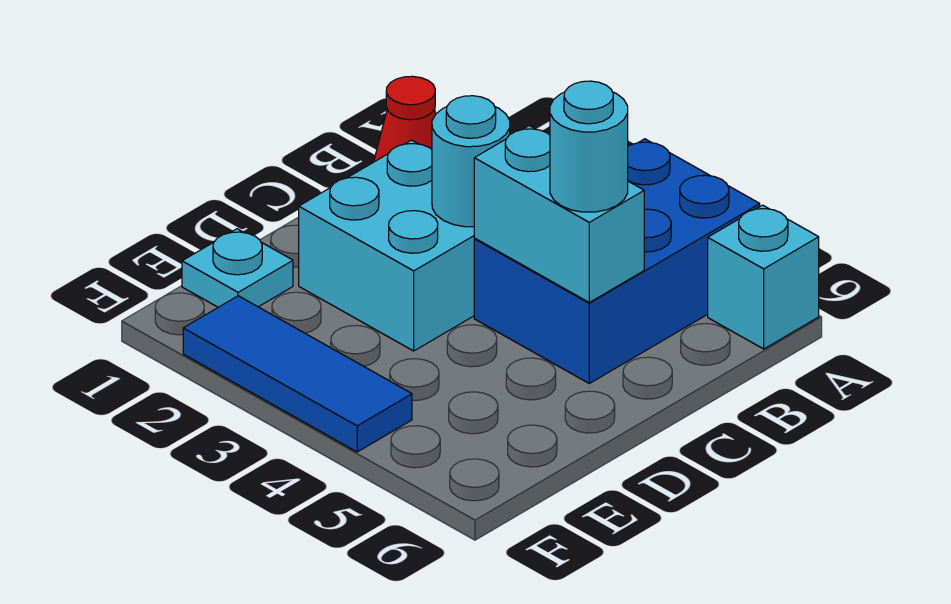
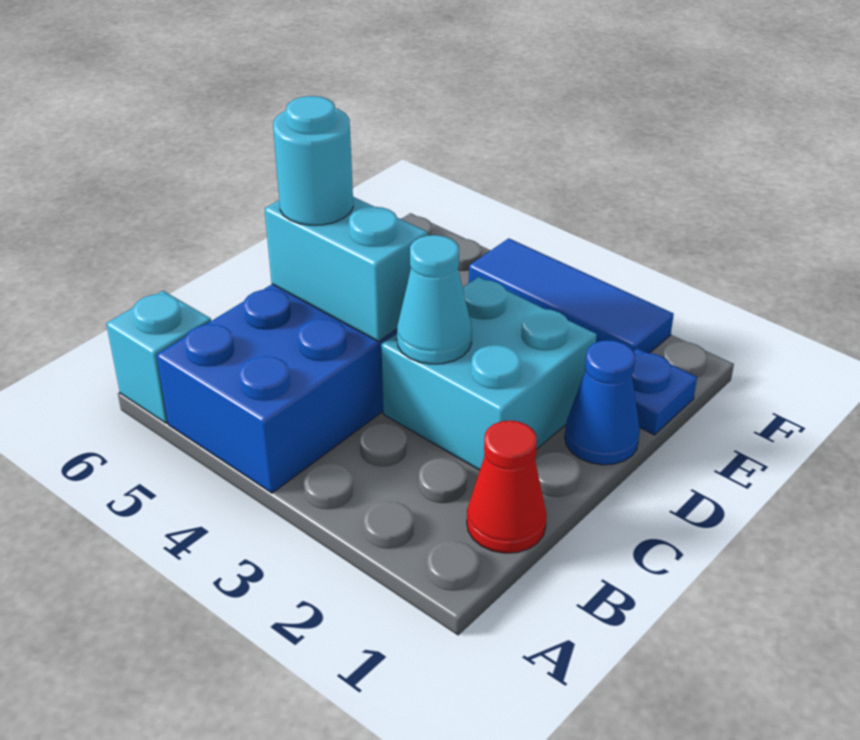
cyan 1x1 round brick [432,96,510,227] -> cyan 1x1 cone [397,235,472,364]
none -> blue 1x1 cone [565,340,640,465]
cyan 1x1 plate [182,229,293,307] -> blue 1x1 plate [632,348,697,435]

